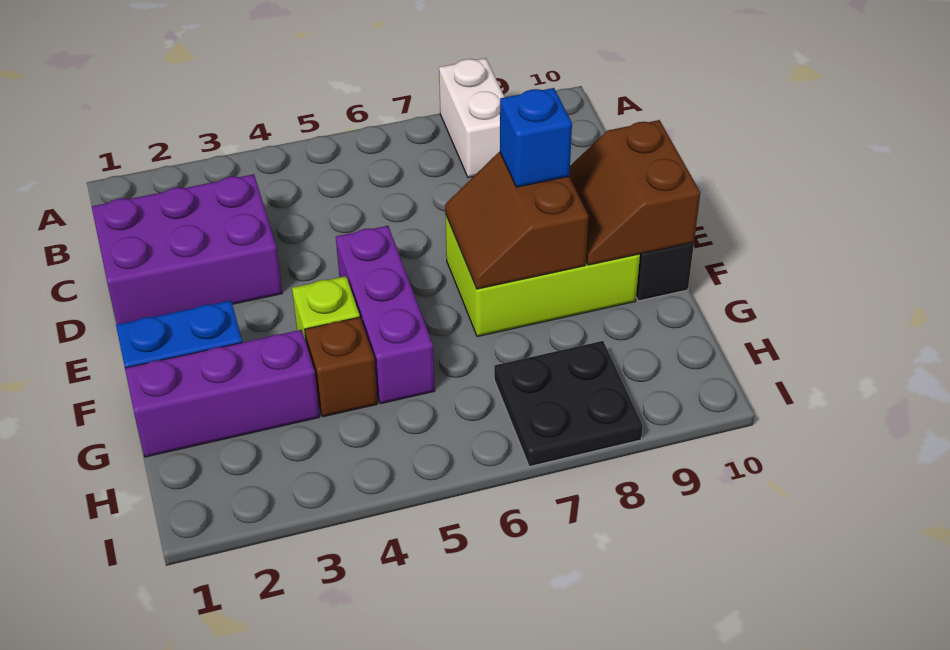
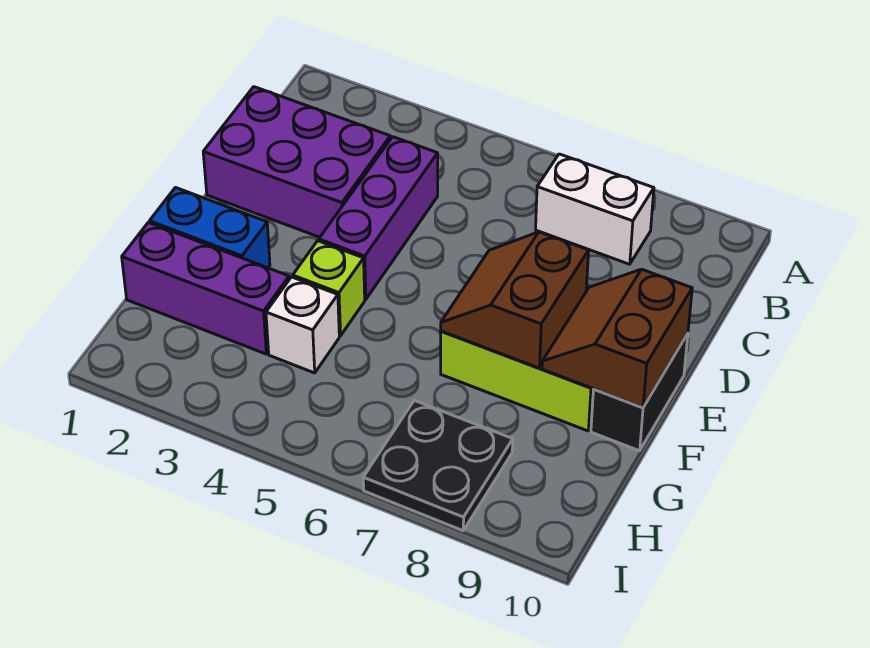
white 1x2 brick [439,58,504,177] -> white 1x2 brick turned to [536,154,654,264]
purple 1x3 brick [336,226,435,404] -> purple 1x3 brick moved to [319,137,438,299]
blue 1x1 brick [500,88,572,187] -> none
brown 1x1 brick [305,317,377,417] -> white 1x1 brick [266,277,339,373]

